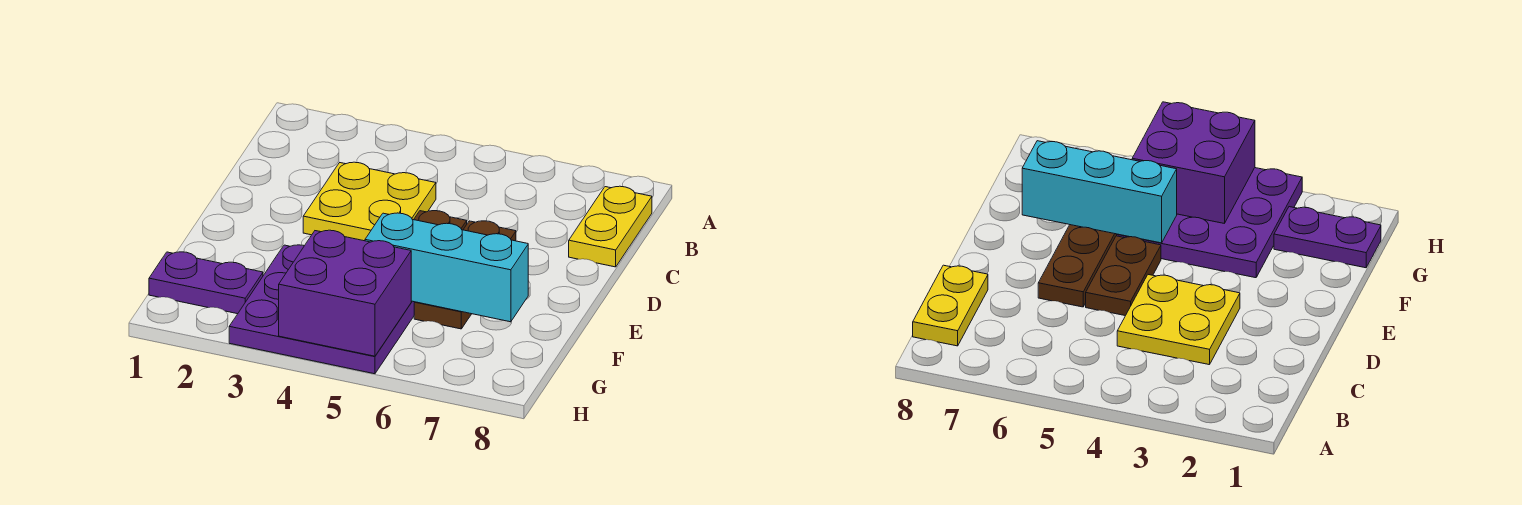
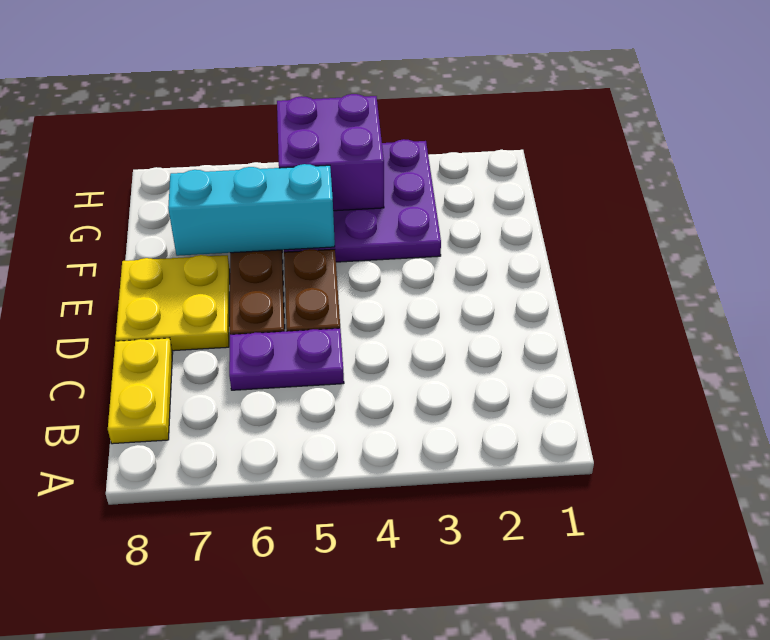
yellow 2x2 plate [303,162,436,241] -> yellow 2x2 plate moved to [116,255,230,351]
purple 1x2 plate [149,252,263,314] -> purple 1x2 plate moved to [229,328,344,390]

